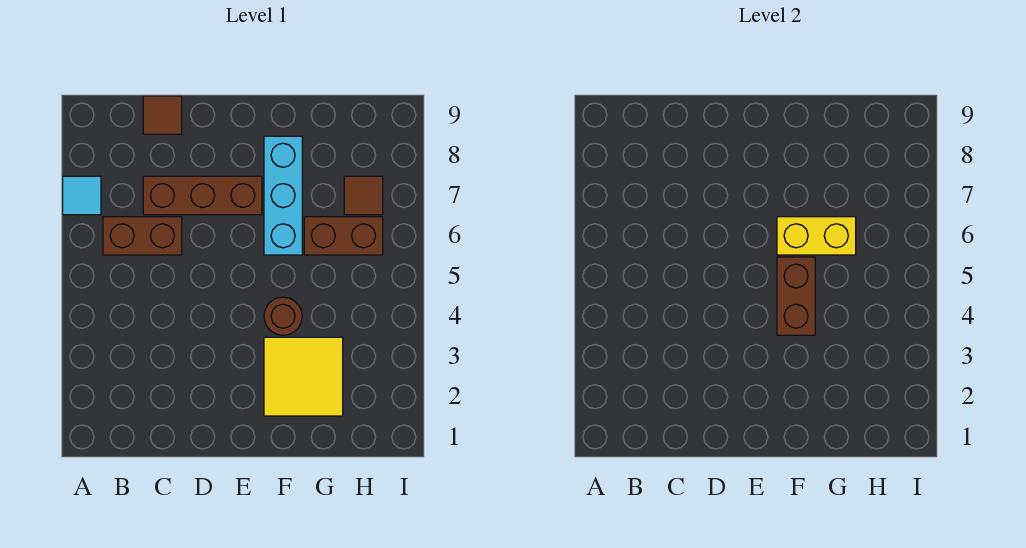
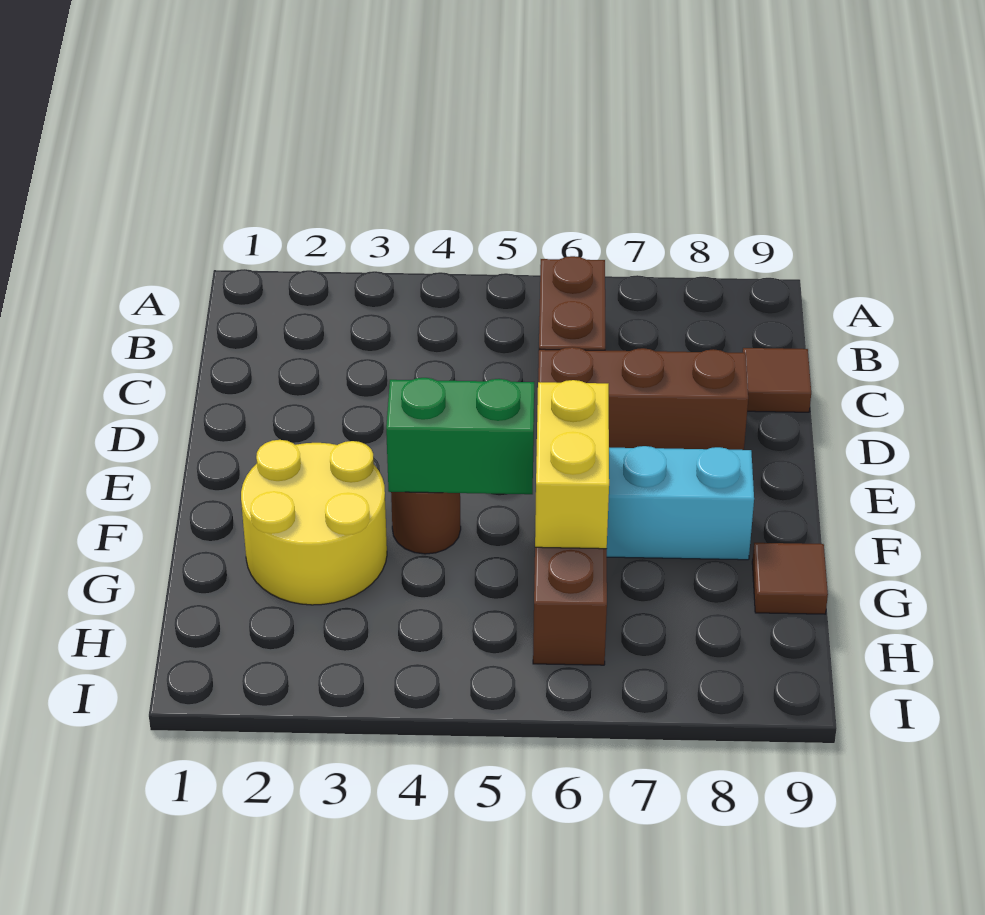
cyan 1x1 tile [63,176,101,215] -> none
brown 1x3 brick [143,176,262,215] -> brown 1x3 brick turned to [538,347,748,450]
yellow 2x2 tile [264,337,343,416] -> yellow 2x2 round brick [241,440,387,605]
brown 1x2 brick [777,257,815,335] -> green 1x2 brick [386,378,534,494]
brown 1x1 tile [344,176,383,215] -> brown 1x1 tile moved to [752,543,828,614]

